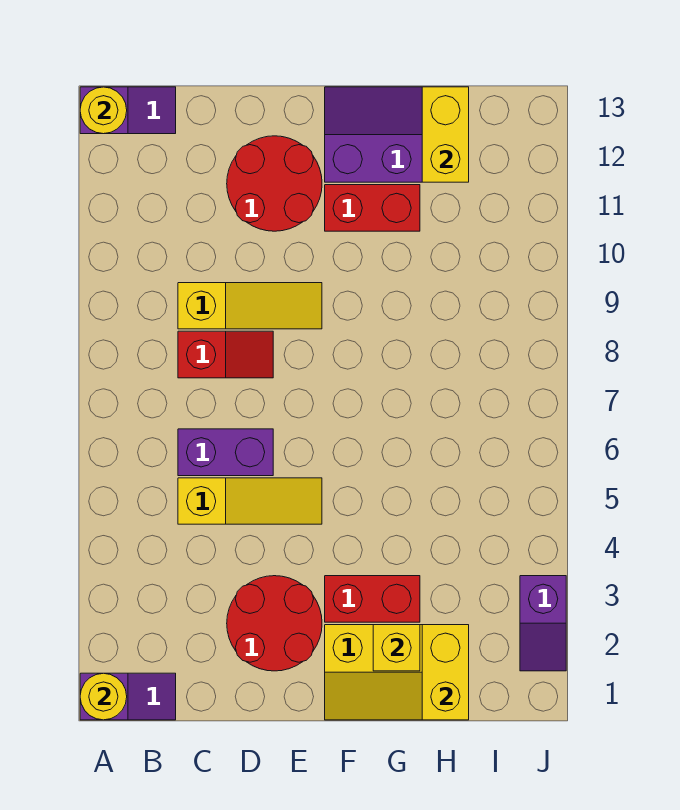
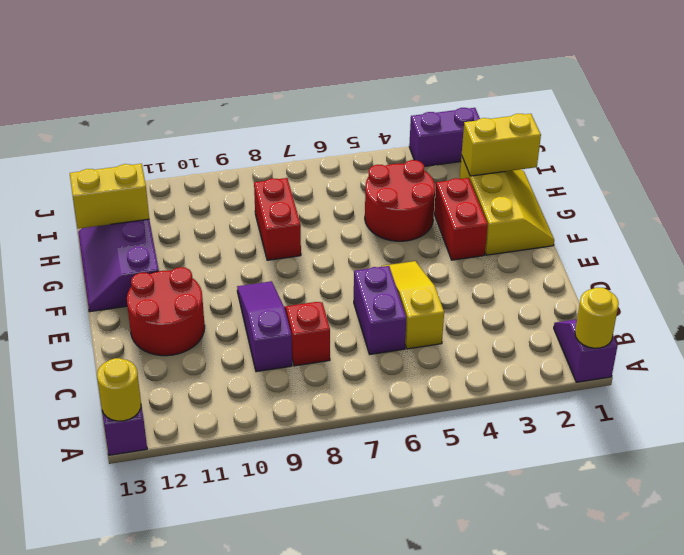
yellow 1x3 slope [178,283,322,329] -> purple 1x3 slope [237,281,292,372]
red 2x2 round brick [227,576,322,671] -> red 2x2 round brick moved to [365,160,435,241]
red 1x2 brick [325,185,420,231] -> red 1x2 brick moved to [254,178,301,260]
yellow 1x1 brick [373,625,420,671] -> none
purple 1x2 slope [520,576,566,671] -> purple 1x2 brick [409,108,480,166]

